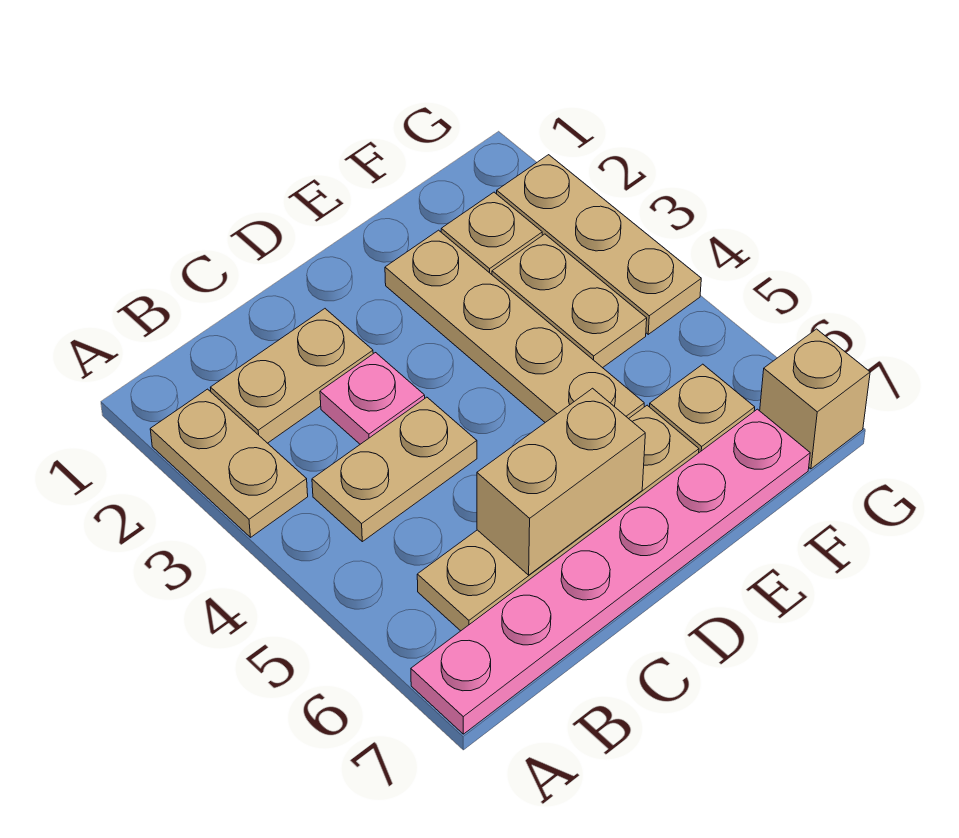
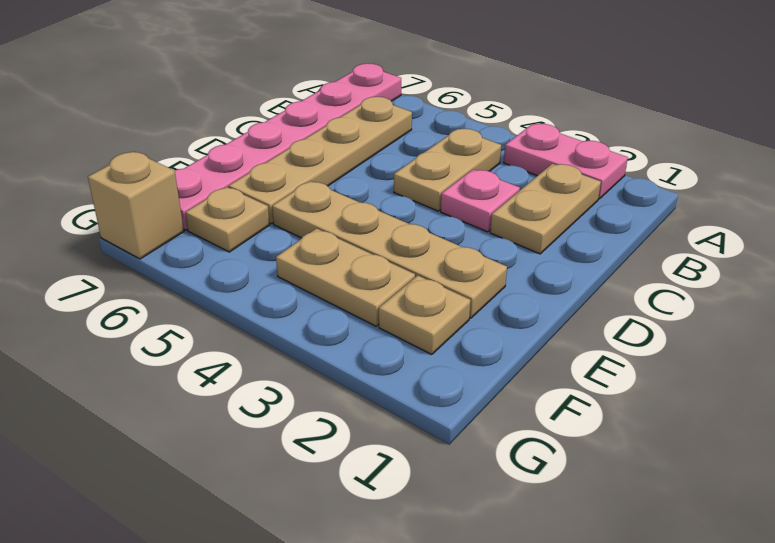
tan 1x2 plate [150,389,308,537] -> pink 1x2 plate [504,124,628,199]
tan 1x2 brick [477,388,645,575] -> none
tan 1x3 plate [497,155,701,334] -> none

